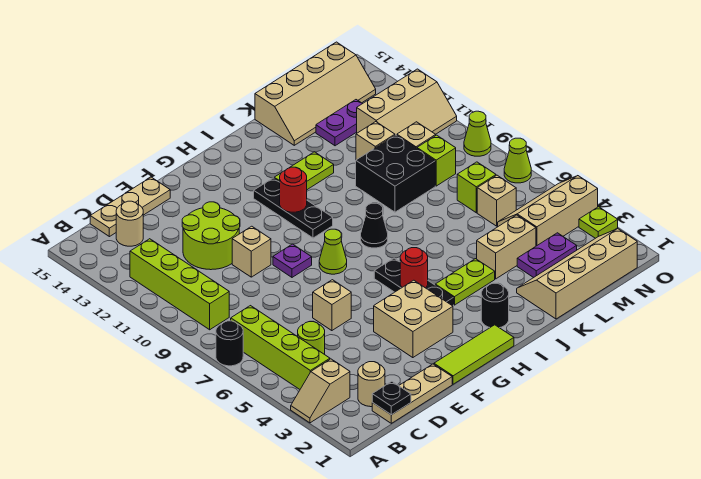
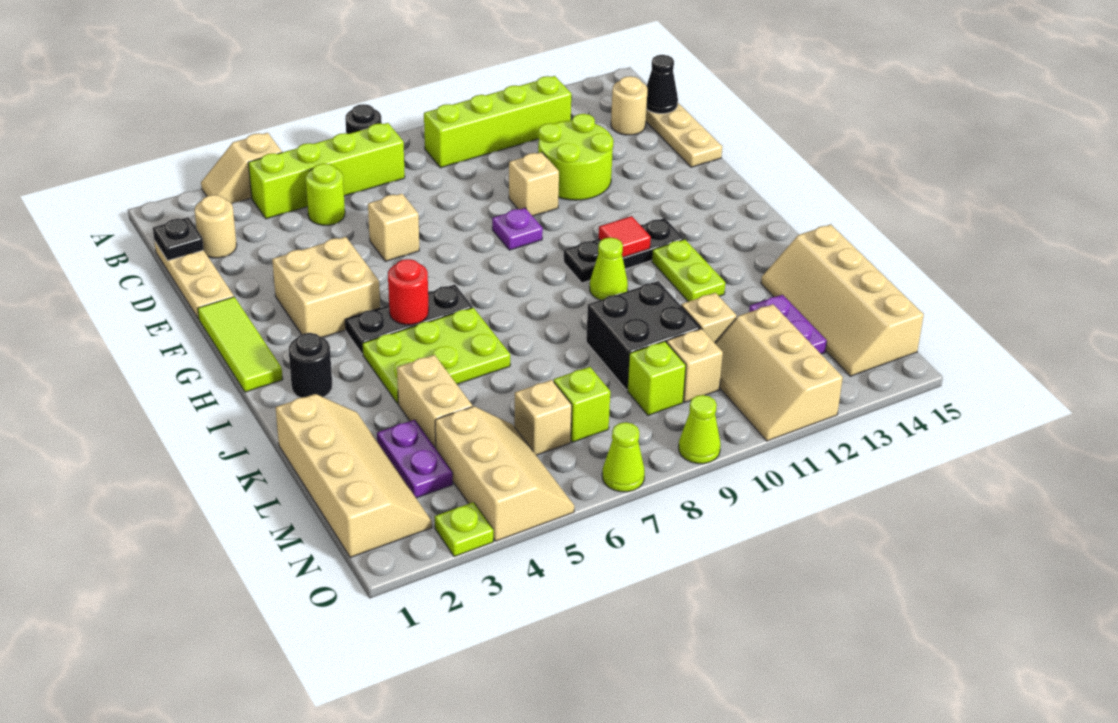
tan 1x2 slope [291,359,350,423] -> tan 1x2 slope turned to [201,133,282,204]
lime 1x1 cone [319,229,347,274] -> lime 1x1 cone moved to [590,238,628,300]
red 1x1 round brick [280,167,307,212] -> red 1x1 tile [599,216,651,257]
lime 1x2 plate [435,259,495,305] -> lime 2x3 plate [362,308,510,404]
black 1x1 cone [361,203,388,248] -> black 1x1 cone moved to [646,55,678,114]

